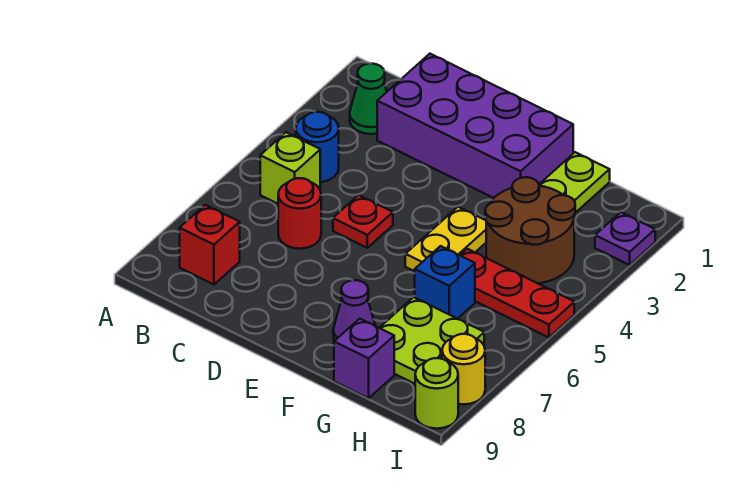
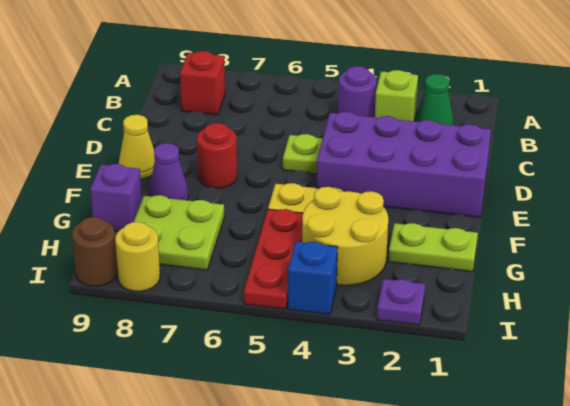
blue 1x1 round brick [296,112,339,182] -> purple 1x1 round brick [338,66,376,117]
lime 1x1 brick [260,132,320,204] -> lime 1x1 brick moved to [375,70,418,121]
purple 2x4 brick [377,54,573,198] -> purple 2x4 brick turned to [317,112,491,217]
red 1x1 round brick [278,178,321,249] -> red 1x1 round brick moved to [197,123,237,188]
red 1x1 plate [333,195,393,248] -> lime 1x1 plate [283,134,323,174]
none -> yellow 1x1 cone [119,115,155,179]
brown 2x2 round brick [485,177,575,283] -> yellow 2x2 round brick [302,187,388,286]
blue 1x1 brick [415,246,475,319] -> blue 1x1 brick moved to [288,242,338,314]
lime 1x1 round brick [415,358,458,429] -> brown 1x1 round brick [72,217,118,286]

